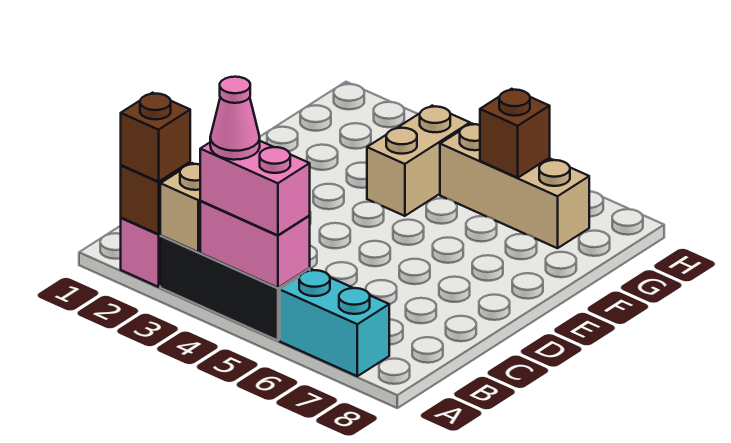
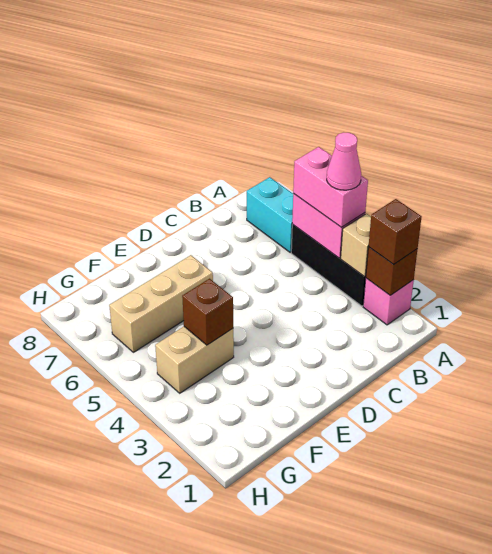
tan 1x3 brick [440,124,589,248] -> tan 1x3 brick turned to [109,255,213,352]
brown 1x1 brick [480,89,550,178] -> brown 1x1 brick moved to [182,279,233,345]

